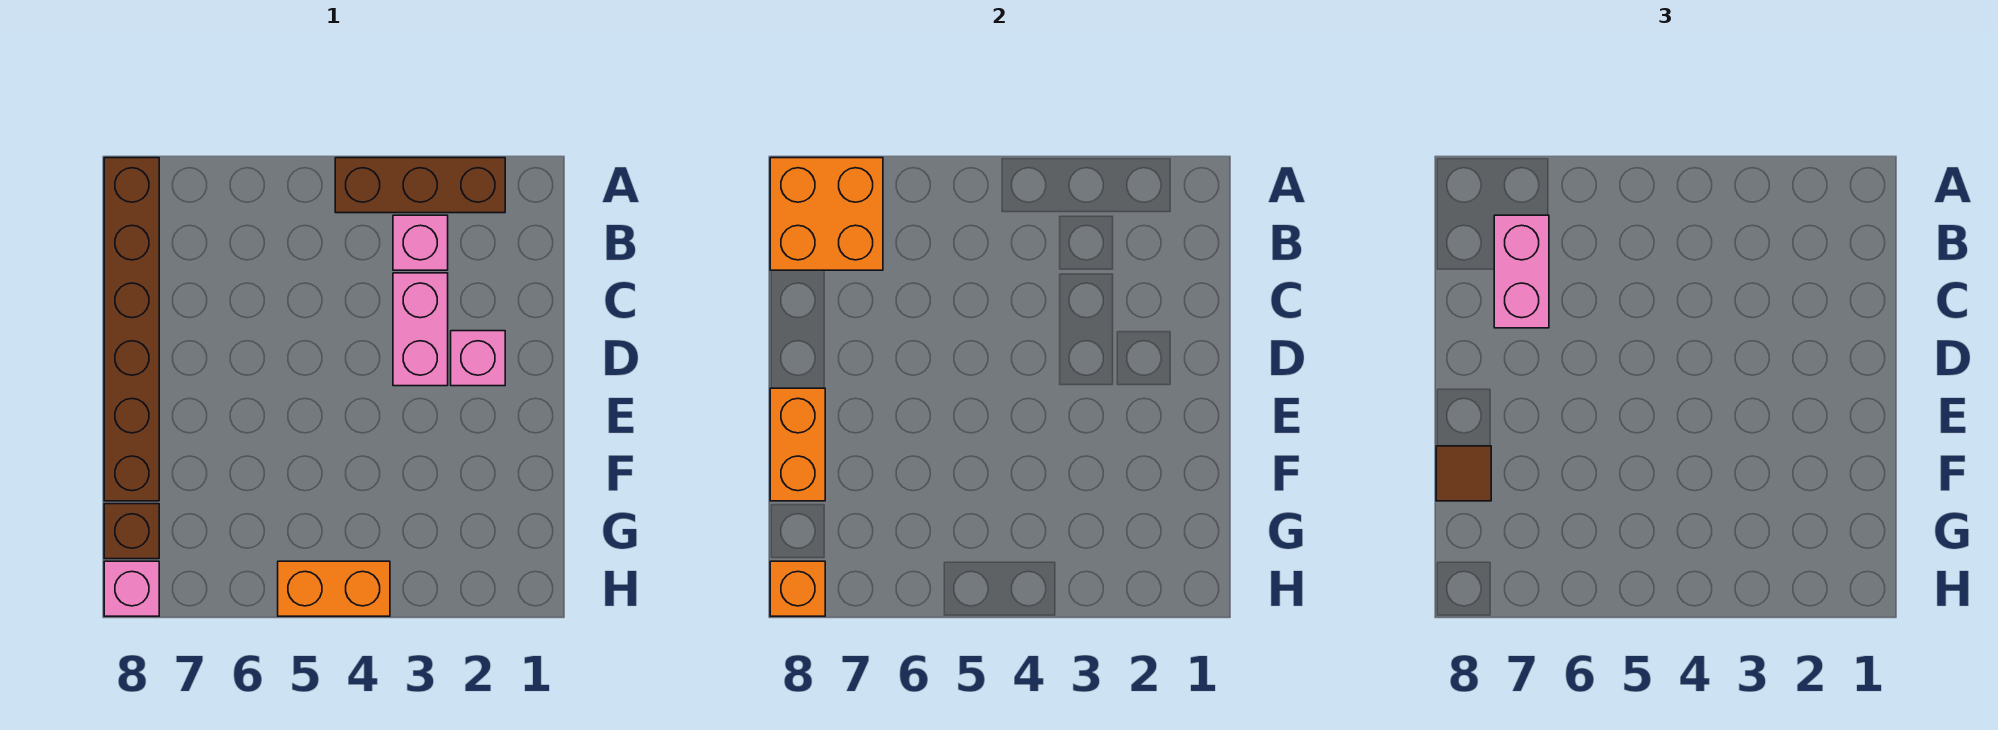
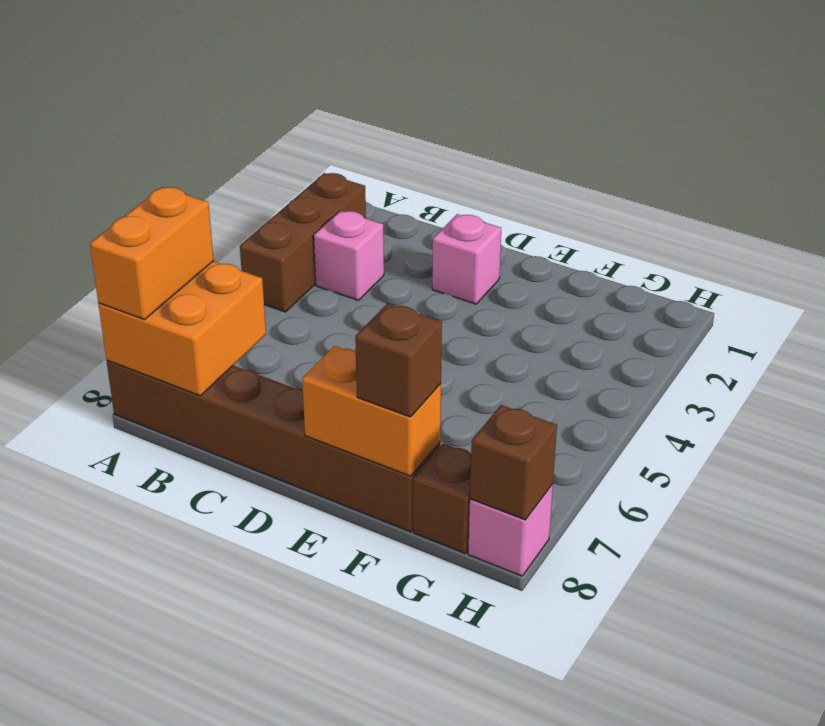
pink 1x2 brick [1494,215,1549,328] -> none
pink 1x2 brick [393,273,448,386] -> none
brown 1x1 tile [1436,446,1491,501] -> brown 1x1 brick [355,303,442,417]
orange 1x2 brick [278,561,390,616] -> orange 1x2 brick moved to [90,187,214,320]
orange 1x1 brick [770,561,825,616] -> brown 1x1 brick [470,405,557,520]

